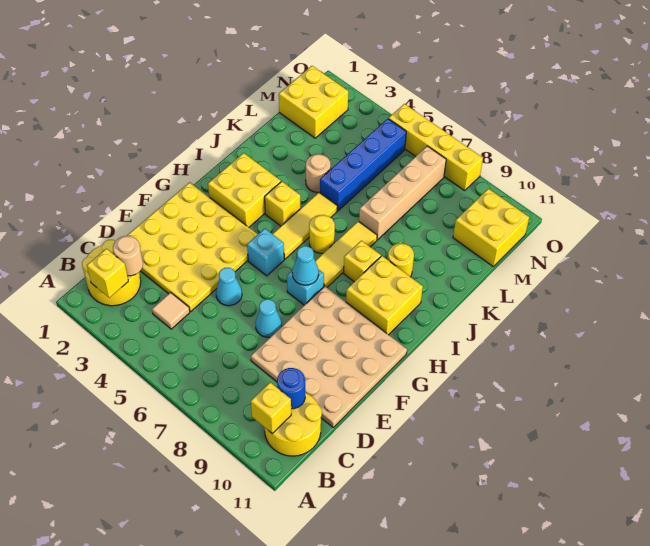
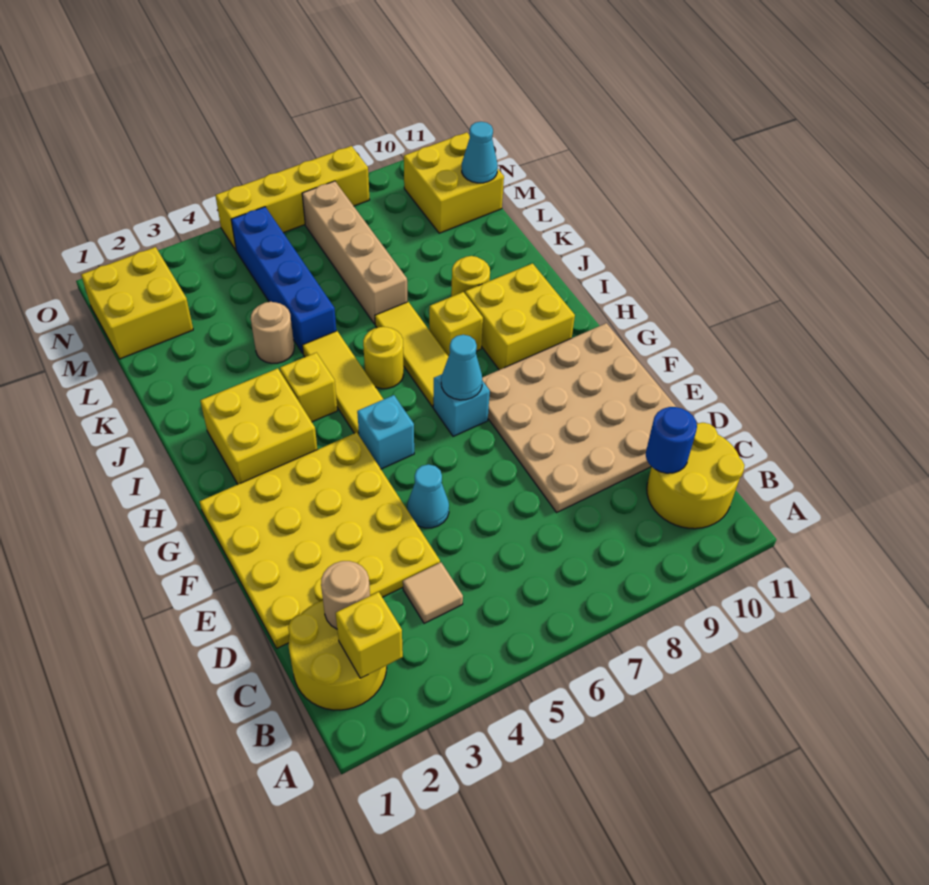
yellow 1x1 brick [251,382,291,434] -> none
cyan 1x1 cone [255,299,282,337] -> cyan 1x1 cone moved to [462,122,498,183]

